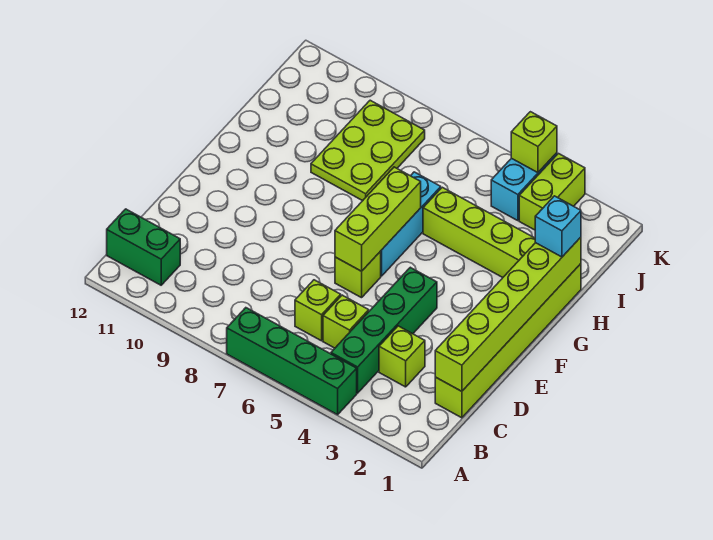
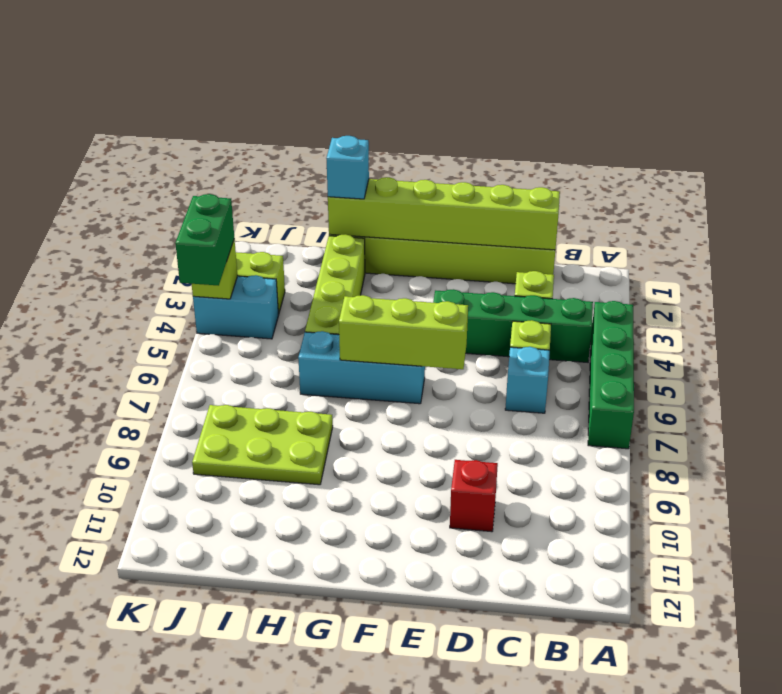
green 1x2 brick [107,209,180,285] -> green 1x2 brick moved to [175,194,234,286]
lime 1x1 brick [295,280,341,341] -> cyan 1x1 brick [505,347,550,413]
none -> red 1x1 brick [450,460,498,532]
lime 1x1 brick [335,251,381,298] -> none

